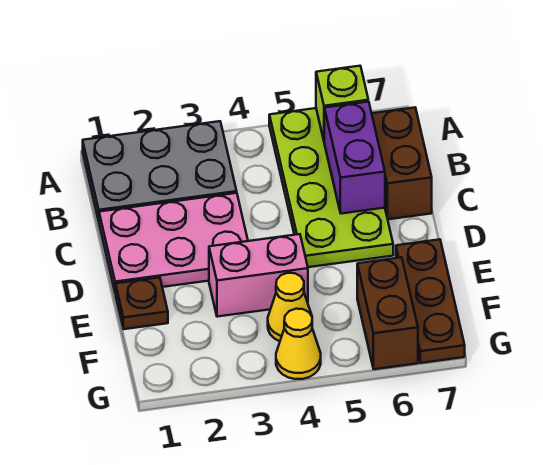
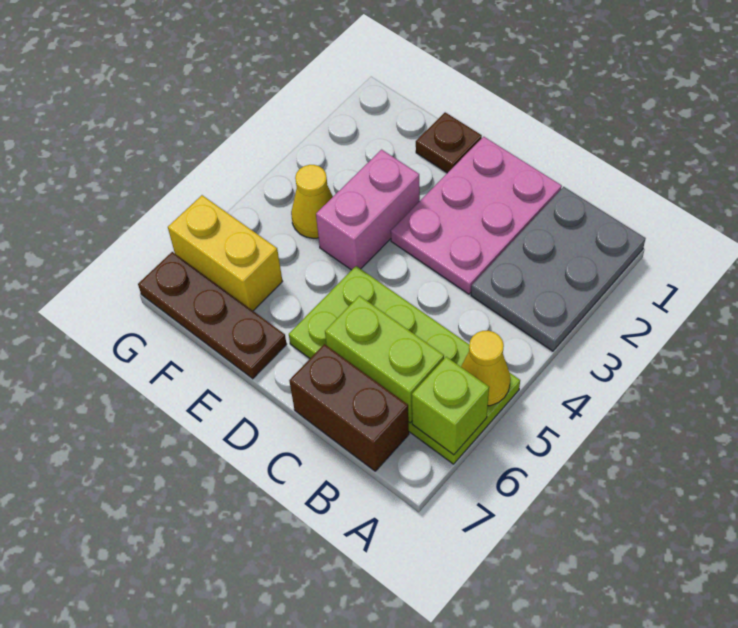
purple 1x2 brick [324,102,385,214] -> lime 1x2 brick [325,296,444,423]
brown 1x2 brick [357,257,418,369] -> yellow 1x2 brick [168,195,283,311]
yellow 1x1 cone [276,309,321,379] -> yellow 1x1 cone moved to [461,331,510,406]

